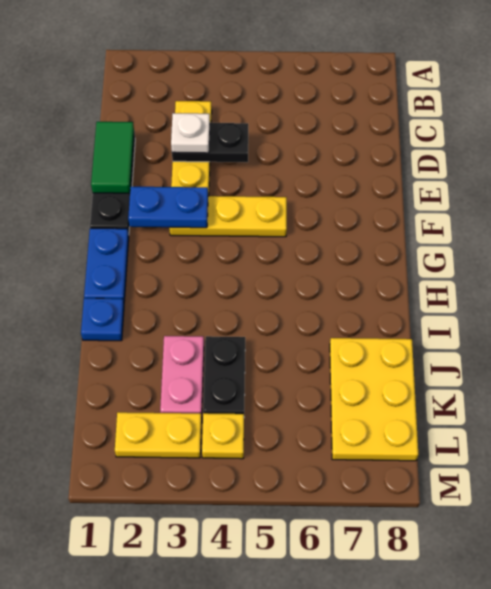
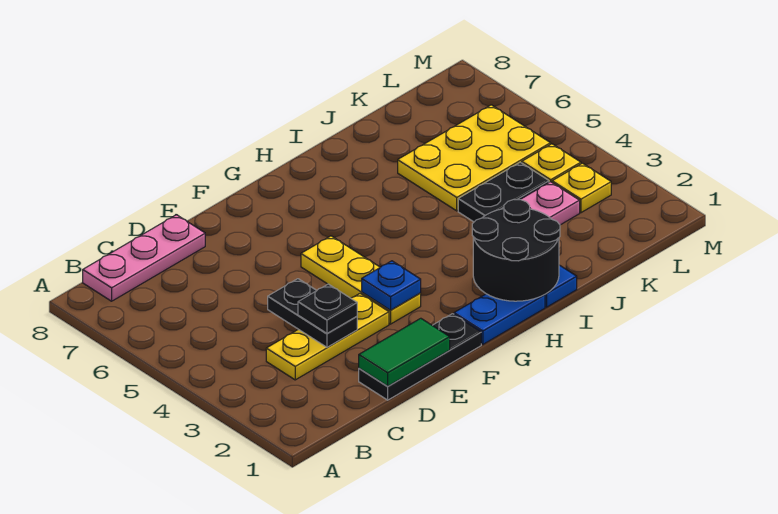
none -> pink 1x3 plate [83,215,205,301]
white 1x1 plate [171,113,210,153] -> black 1x1 plate [298,284,357,334]
blue 1x2 plate [128,187,208,228] -> blue 1x1 plate [362,261,421,310]
none -> black 2x2 round brick [472,200,560,301]
yellow 2x3 plate [330,338,418,461] -> yellow 2x3 plate moved to [398,105,551,211]
yellow 1x2 plate [115,412,202,458] -> yellow 1x1 plate [552,163,611,213]

